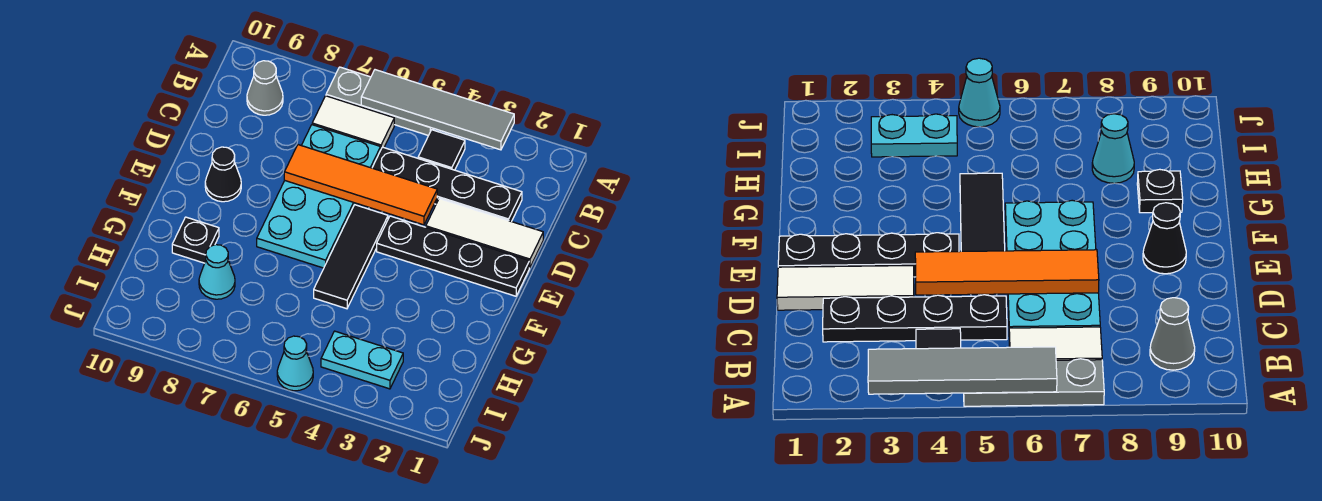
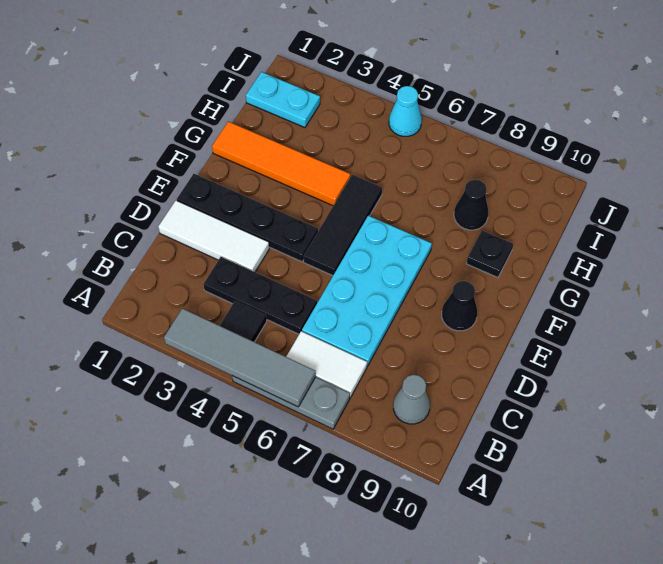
black 1x4 plate [372,147,522,222] -> black 1x3 plate [203,257,317,334]
orange 1x4 tile [284,145,437,225] -> orange 1x4 tile moved to [212,121,351,206]
cyan 1x1 cone [199,245,235,299] -> black 1x1 cone [454,180,488,230]
cyan 1x2 plate [321,331,403,389] -> cyan 1x2 plate moved to [246,72,320,128]

